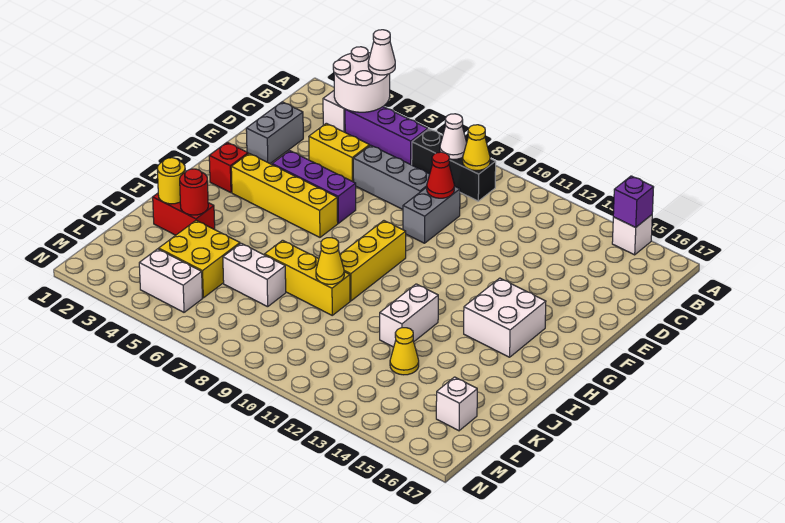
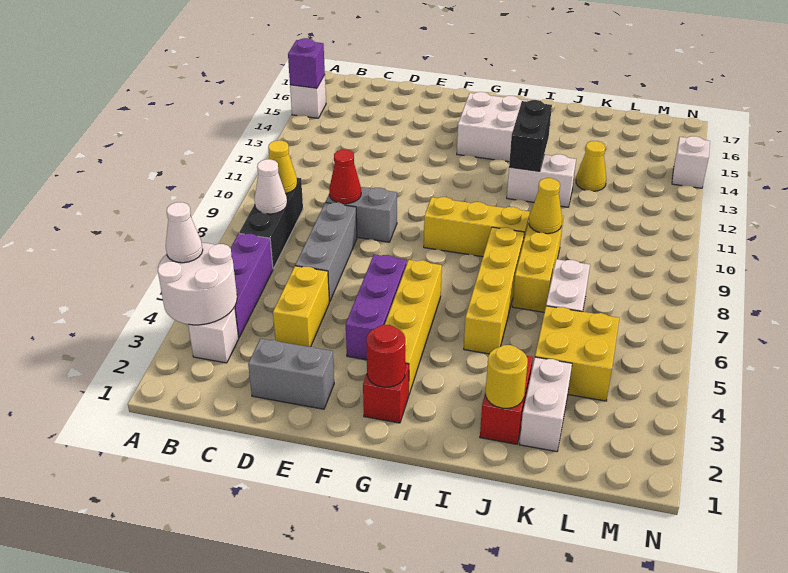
none -> yellow 1x4 brick [464,227,524,354]
none -> black 1x2 brick [509,100,552,171]
red 1x1 round brick [180,169,208,215] -> red 1x1 round brick moved to [366,325,405,387]
white 1x1 brick [436,377,477,431] -> white 1x1 brick moved to [672,136,710,188]
white 1x2 brick [139,249,202,312] -> white 1x2 brick moved to [519,357,572,452]

